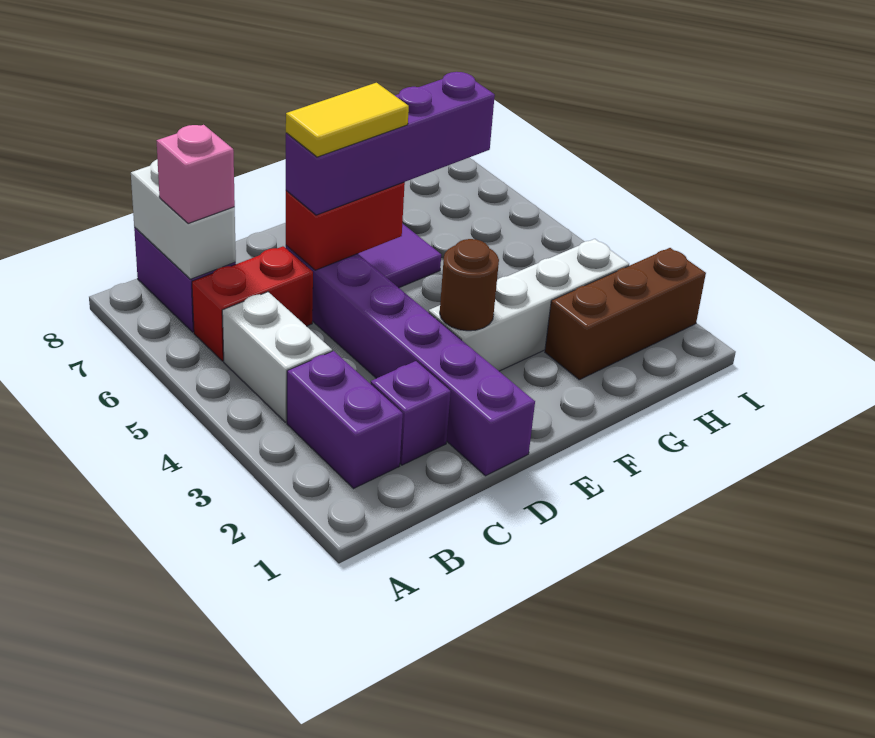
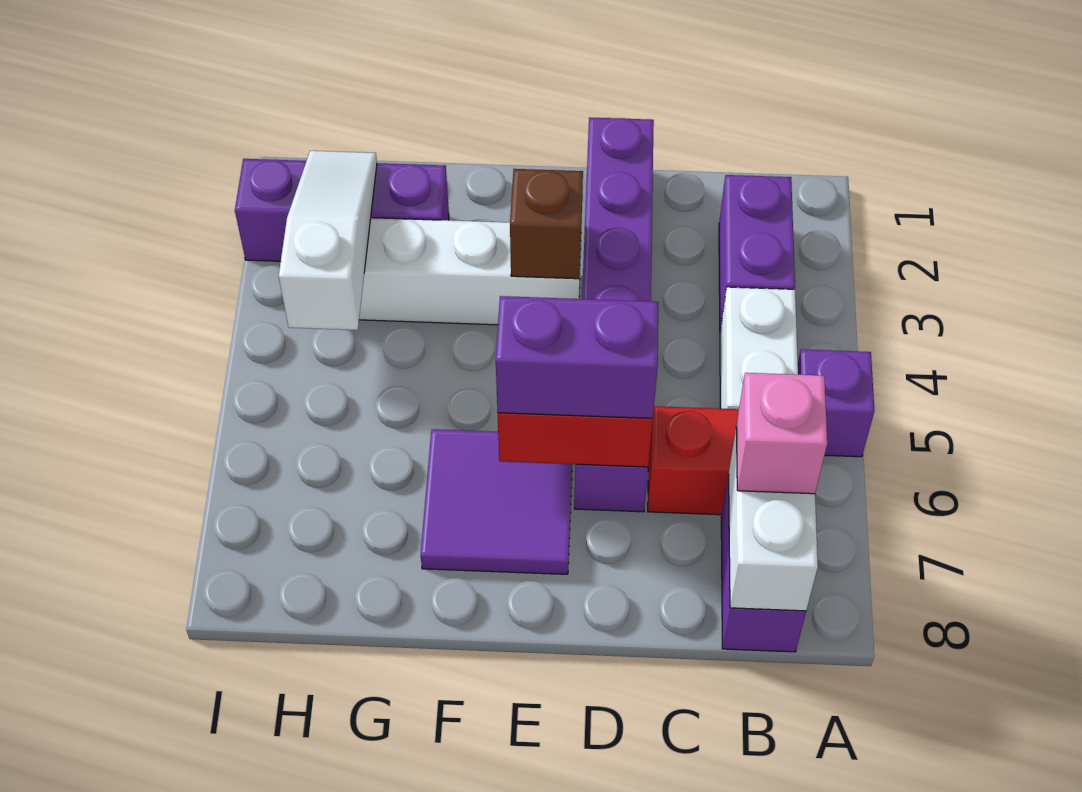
purple 1x1 brick [371,361,451,465] -> purple 1x1 brick moved to [798,349,874,457]
purple 1x4 brick [286,72,495,215] -> purple 1x2 brick [496,296,658,418]
yellow 1x2 tile [286,83,409,157] -> none
brown 1x1 round brick [440,239,499,331] -> brown 1x1 brick [510,169,583,279]
brown 1x3 brick [545,248,706,380] -> purple 1x3 brick [235,159,449,261]
none -> white 1x3 slope [279,151,377,330]

